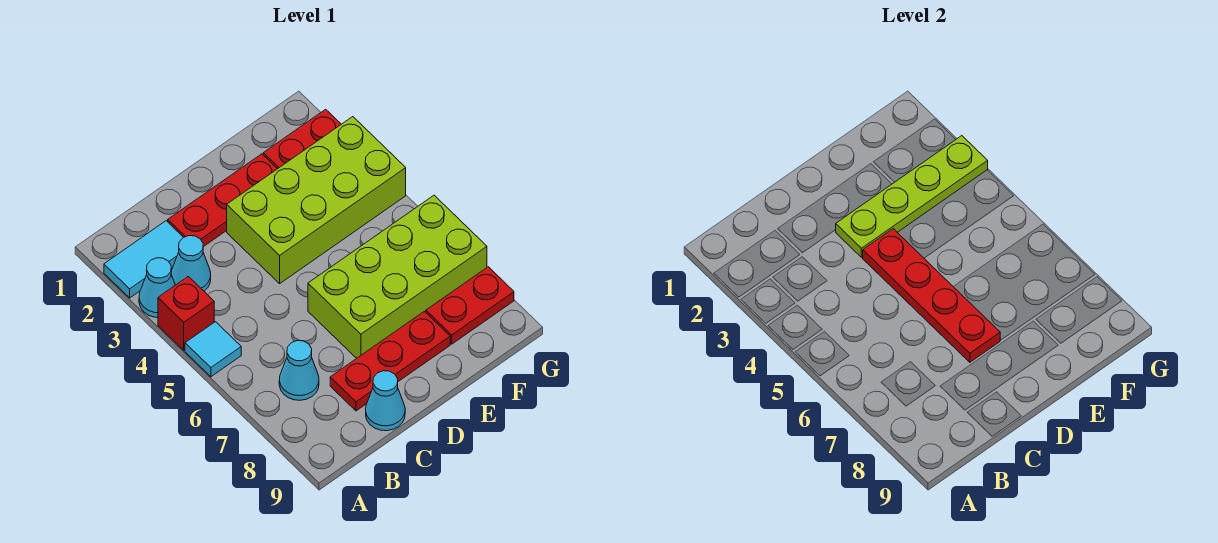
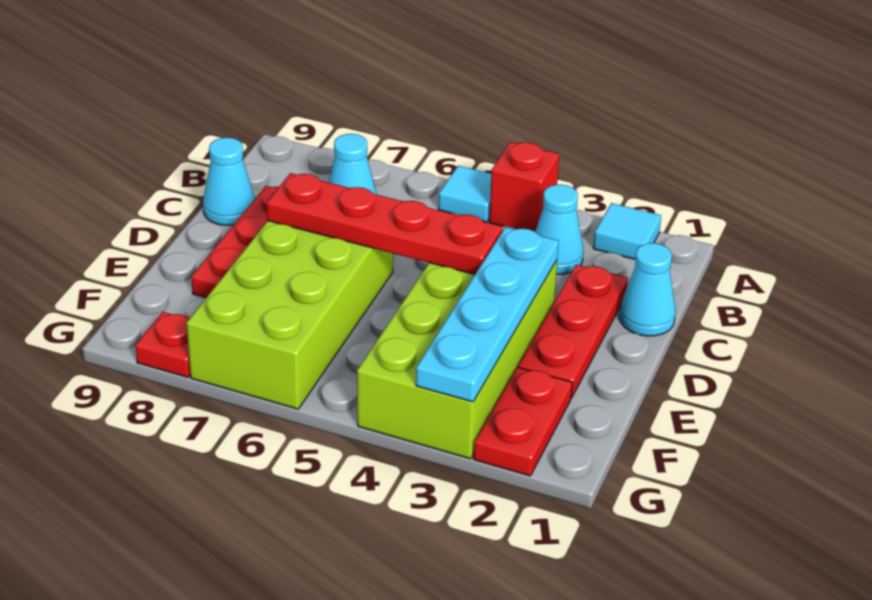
cyan 1x2 tile [104,221,183,298] -> cyan 1x1 tile [593,203,661,259]
cyan 1x1 cone [139,258,175,318] -> cyan 1x1 cone moved to [619,243,676,336]
lime 1x4 plate [836,136,988,257] -> cyan 1x4 plate [416,227,559,402]
red 1x2 plate [426,267,514,344] -> red 1x1 plate [135,312,191,377]

